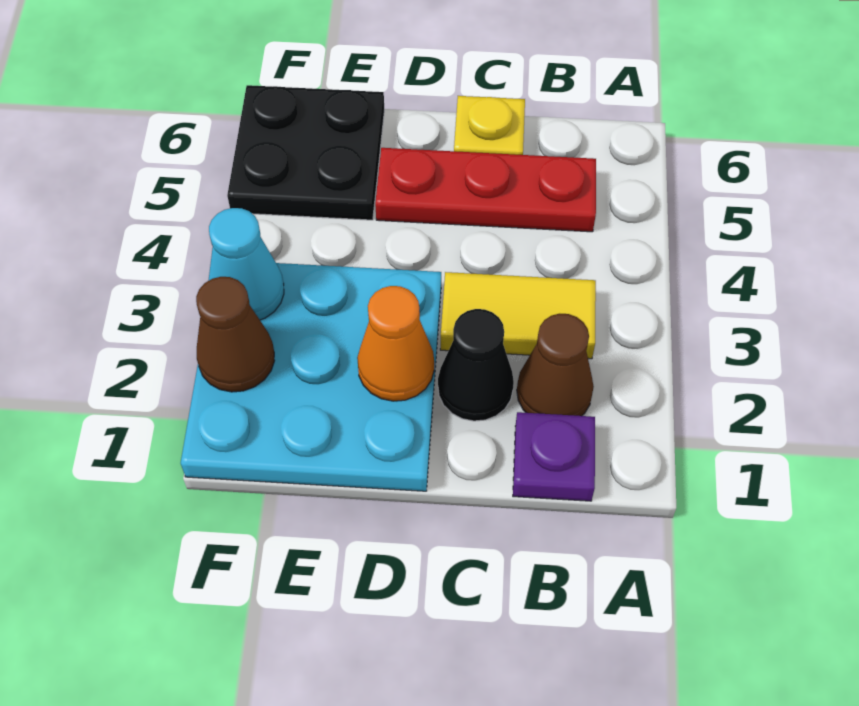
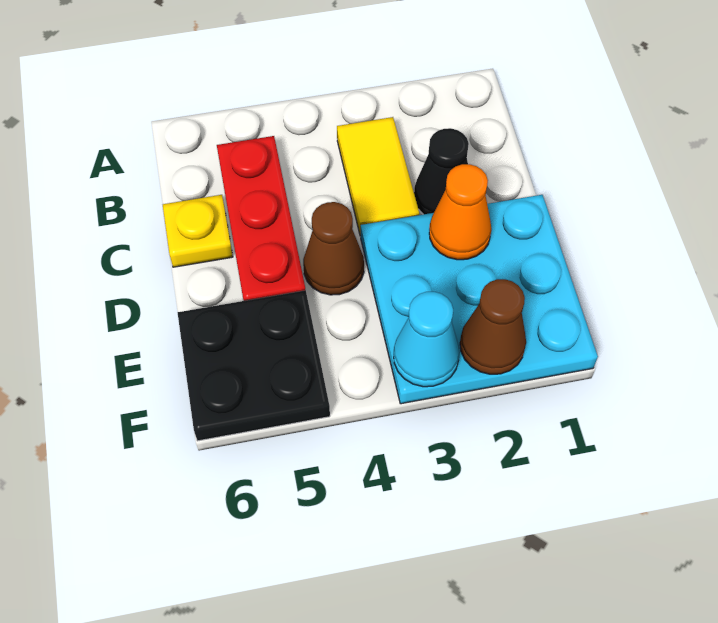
purple 1x1 plate [513,412,595,501] -> none
brown 1x1 cone [517,314,594,416] -> brown 1x1 cone moved to [303,202,364,295]

